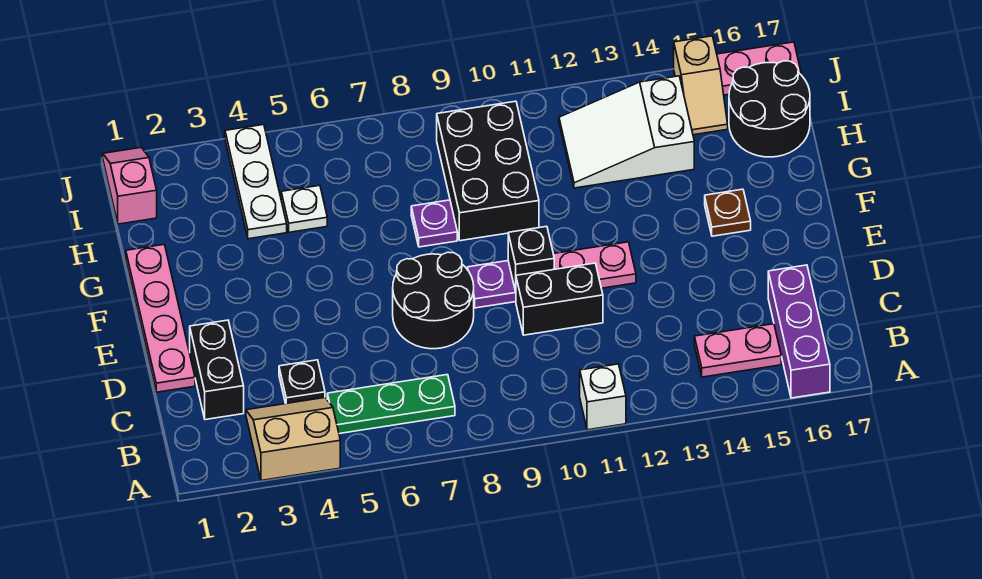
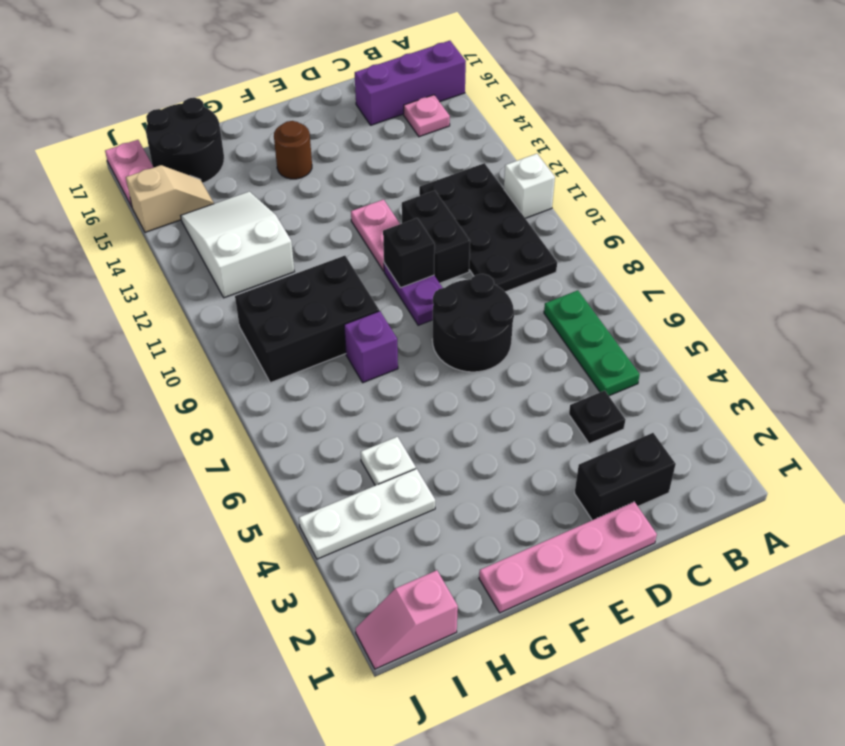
tan 2x2 slope [246,398,340,481] -> none
none -> black 2x4 plate [419,163,557,292]
pink 1x2 plate [694,324,781,377] -> pink 1x1 plate [404,95,450,137]
brown 1x1 plate [705,189,751,236] -> brown 1x1 round brick [274,121,312,179]
purple 1x1 plate [411,200,457,247] -> purple 1x1 brick [344,311,398,383]
white 2x3 slope [559,76,694,188] -> white 2x3 slope turned to [181,192,294,298]

